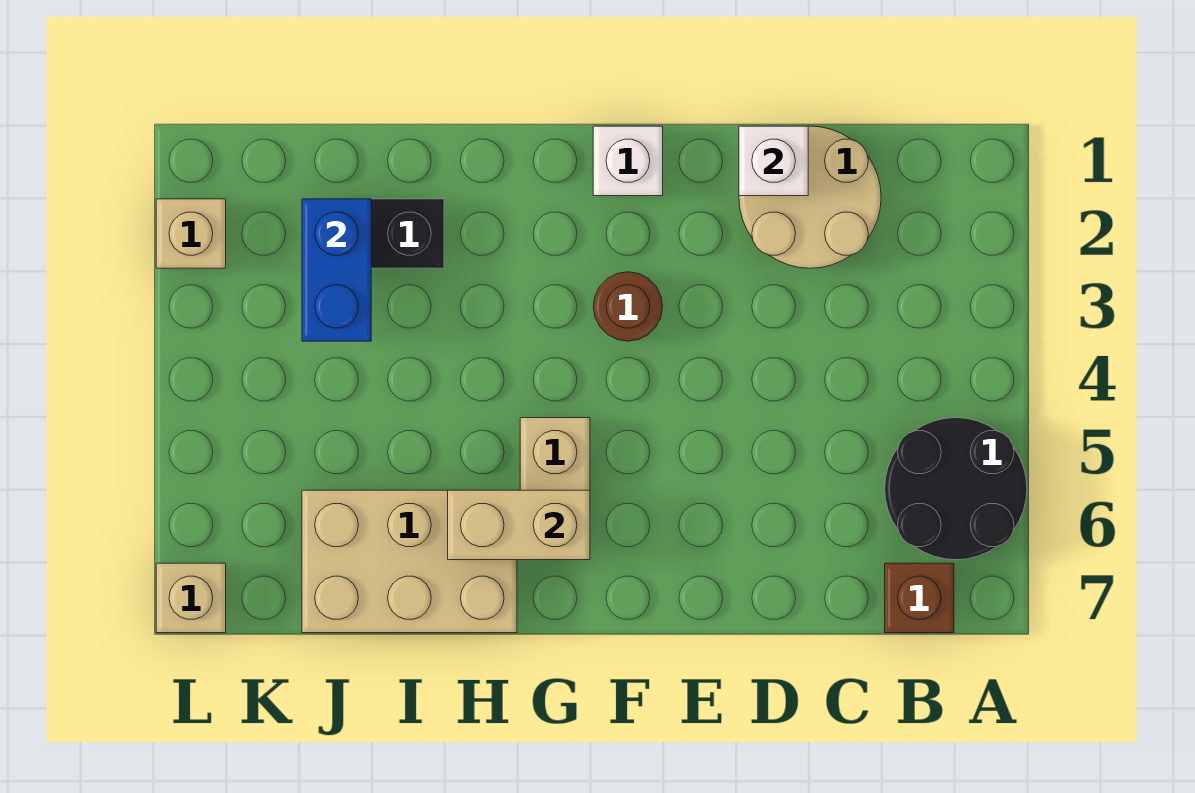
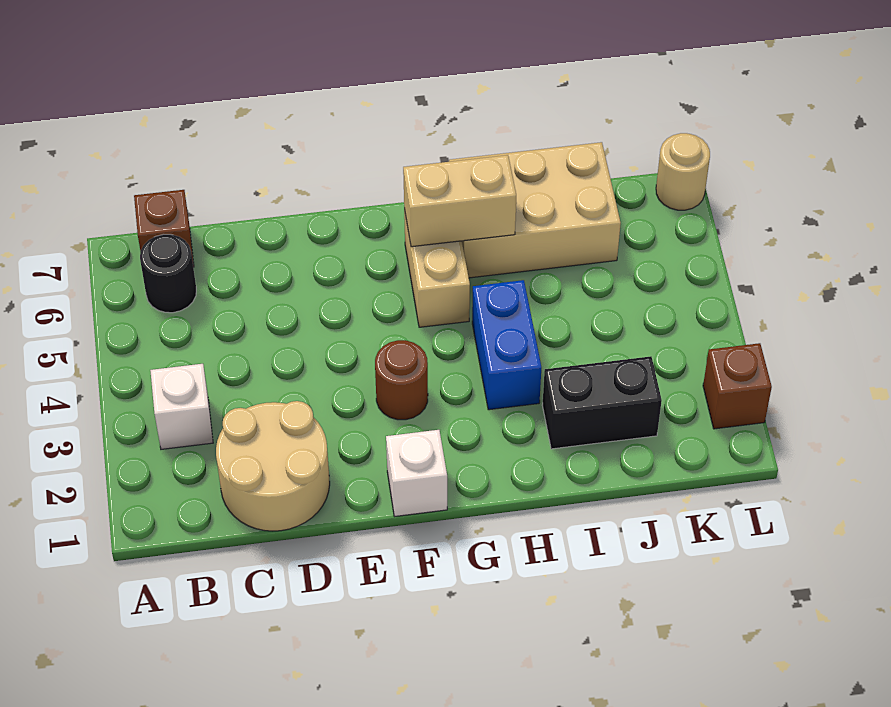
black 2x2 round brick [885,418,1027,560] -> black 1x1 round brick [140,234,196,313]
white 1x1 brick [739,126,808,196] -> white 1x1 brick moved to [150,364,213,449]
blue 1x2 brick [302,199,371,341] -> blue 1x2 brick moved to [472,280,541,410]
tan 1x1 brick [156,199,226,268] -> brown 1x1 brick [703,343,772,429]
tan 1x1 brick [156,563,226,633] -> tan 1x1 round brick [656,133,710,210]

